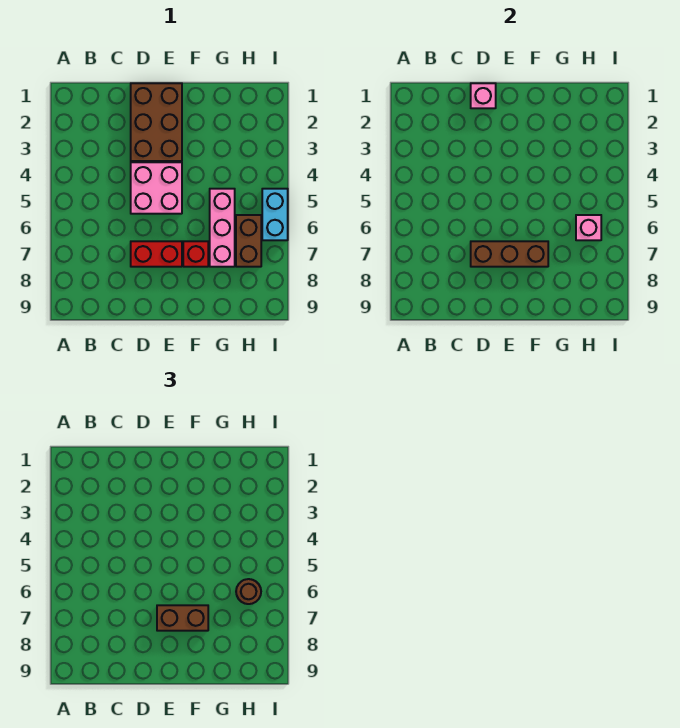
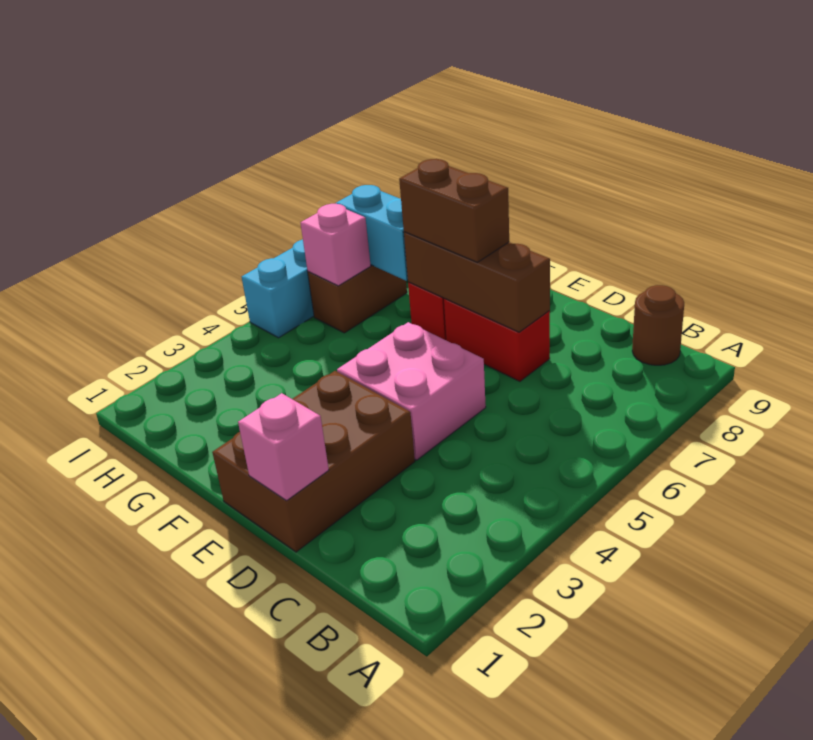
pink 1x3 brick [210,189,235,267] -> none
none -> cyan 1x2 brick [335,185,408,281]
brown 1x1 round brick [236,579,261,604] -> brown 1x1 round brick moved to [632,285,684,365]

